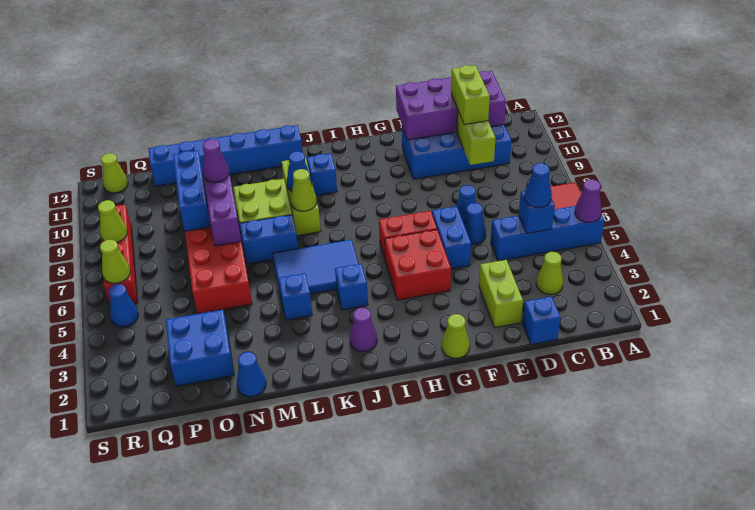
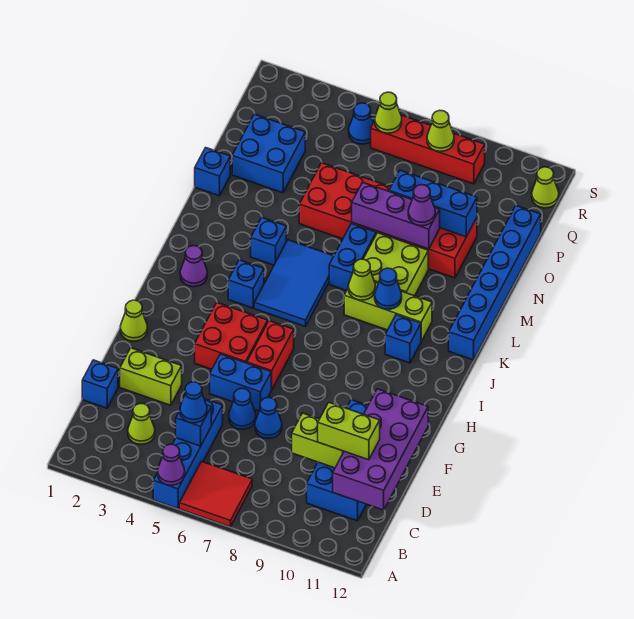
blue 1x1 cone [237,352,266,397] -> blue 1x1 brick [195,148,230,196]

